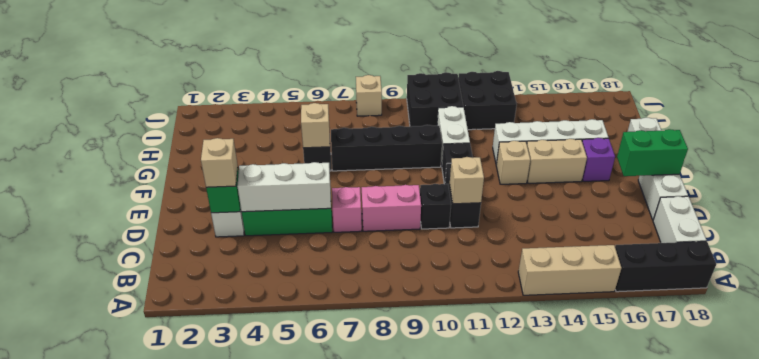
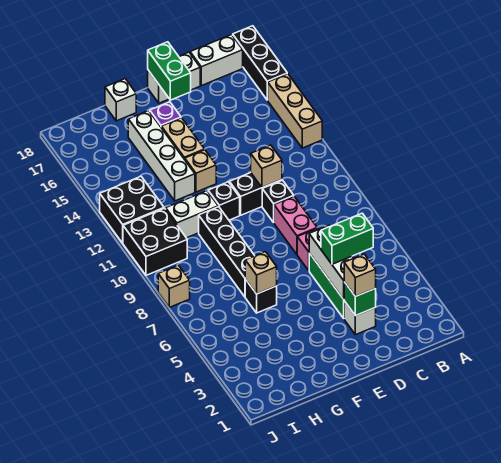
none -> green 1x2 brick [321,213,373,264]

